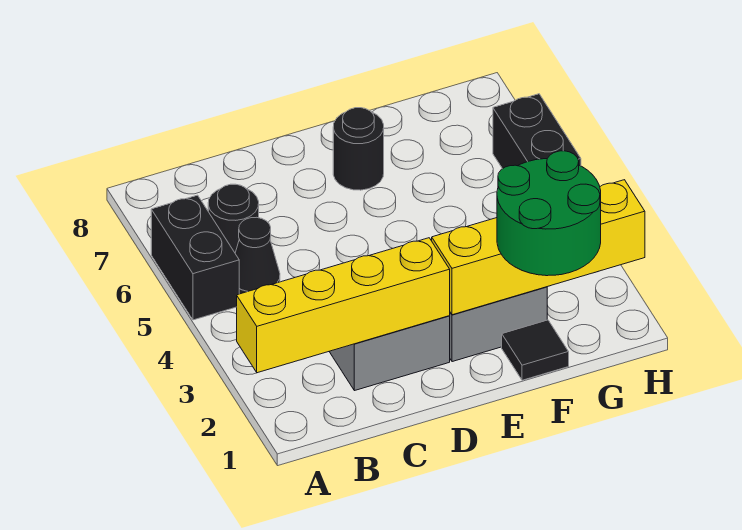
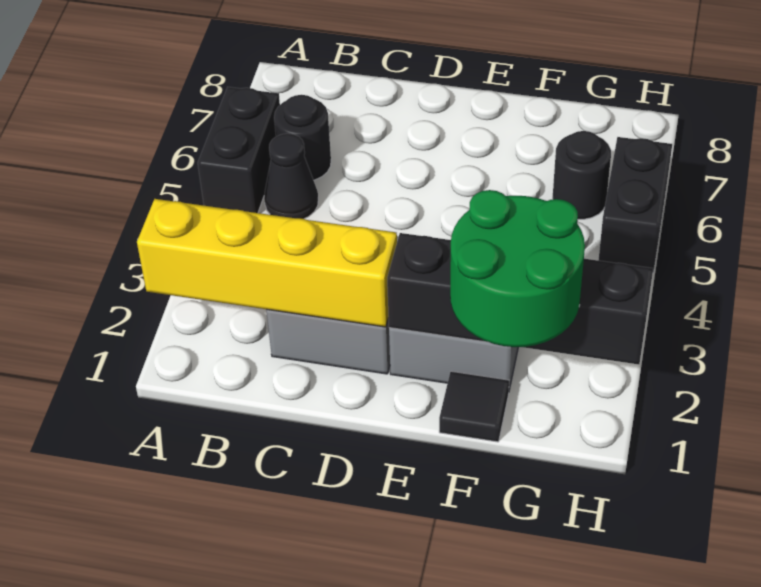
yellow 1x4 brick [432,180,645,315] -> black 1x4 brick [387,233,653,364]
black 1x1 round brick [333,108,384,190] -> black 1x1 round brick moved to [553,131,611,219]

